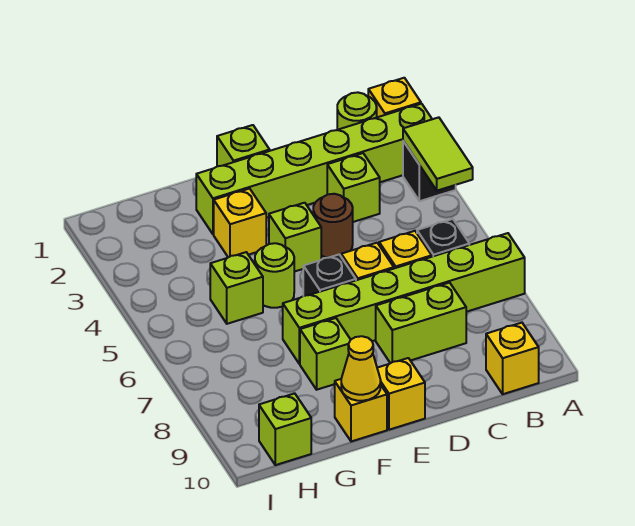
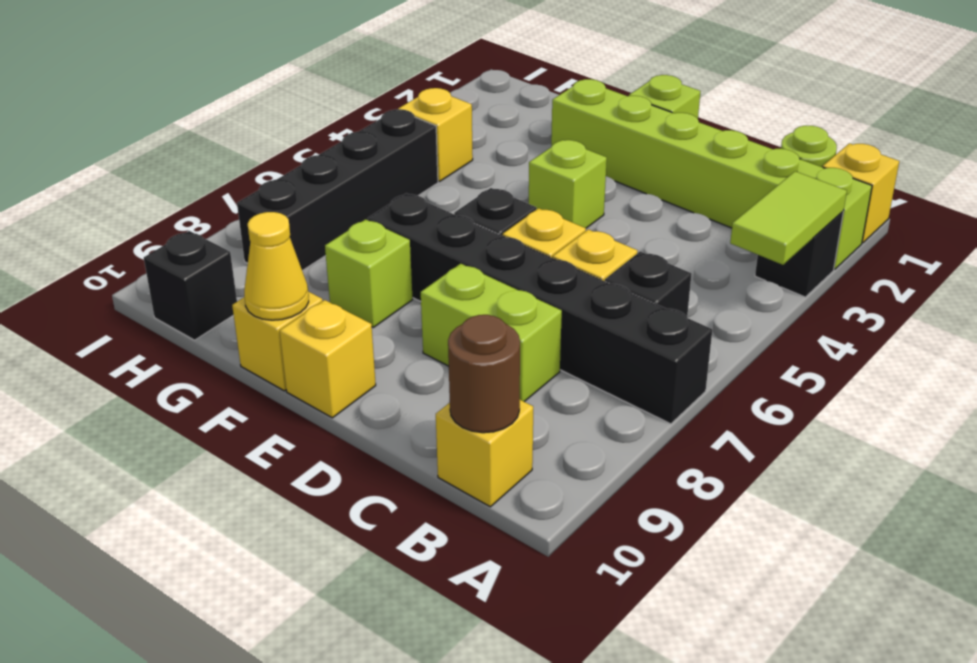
lime 1x6 brick [283,233,525,364] -> black 1x6 brick [368,193,712,424]
lime 1x1 brick [327,153,380,222] -> none
brown 1x1 round brick [313,194,353,258] -> brown 1x1 round brick moved to [448,315,520,433]
yellow 1x1 brick [214,189,266,257] -> yellow 1x1 brick moved to [398,88,473,181]
lime 1x1 round brick [255,243,294,308] -> none
lime 1x1 brick [210,252,263,324] -> none
none -> black 1x4 brick [237,109,438,271]
lime 1x1 brick [259,393,311,465] -> black 1x1 brick [144,231,237,340]

